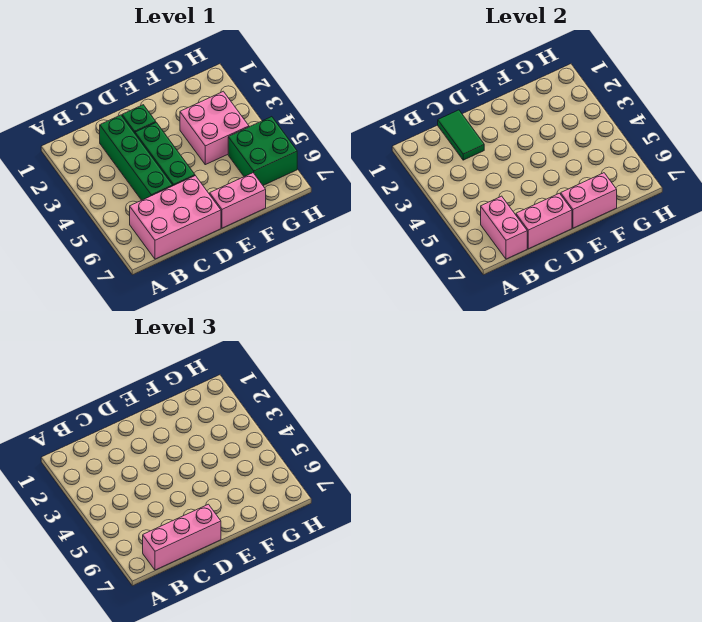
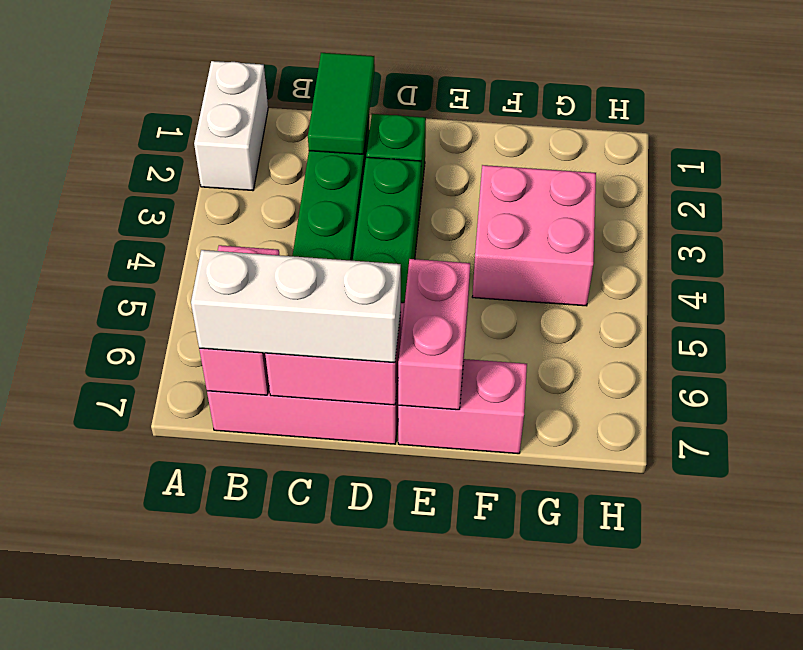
none -> white 1x2 brick [194,61,268,191]
pink 1x3 brick [143,504,221,570] -> white 1x3 brick [191,250,401,363]
pink 1x2 brick [561,173,617,228] -> pink 1x2 brick turned to [398,259,470,410]
green 2x2 brick [228,117,297,185] -> none

